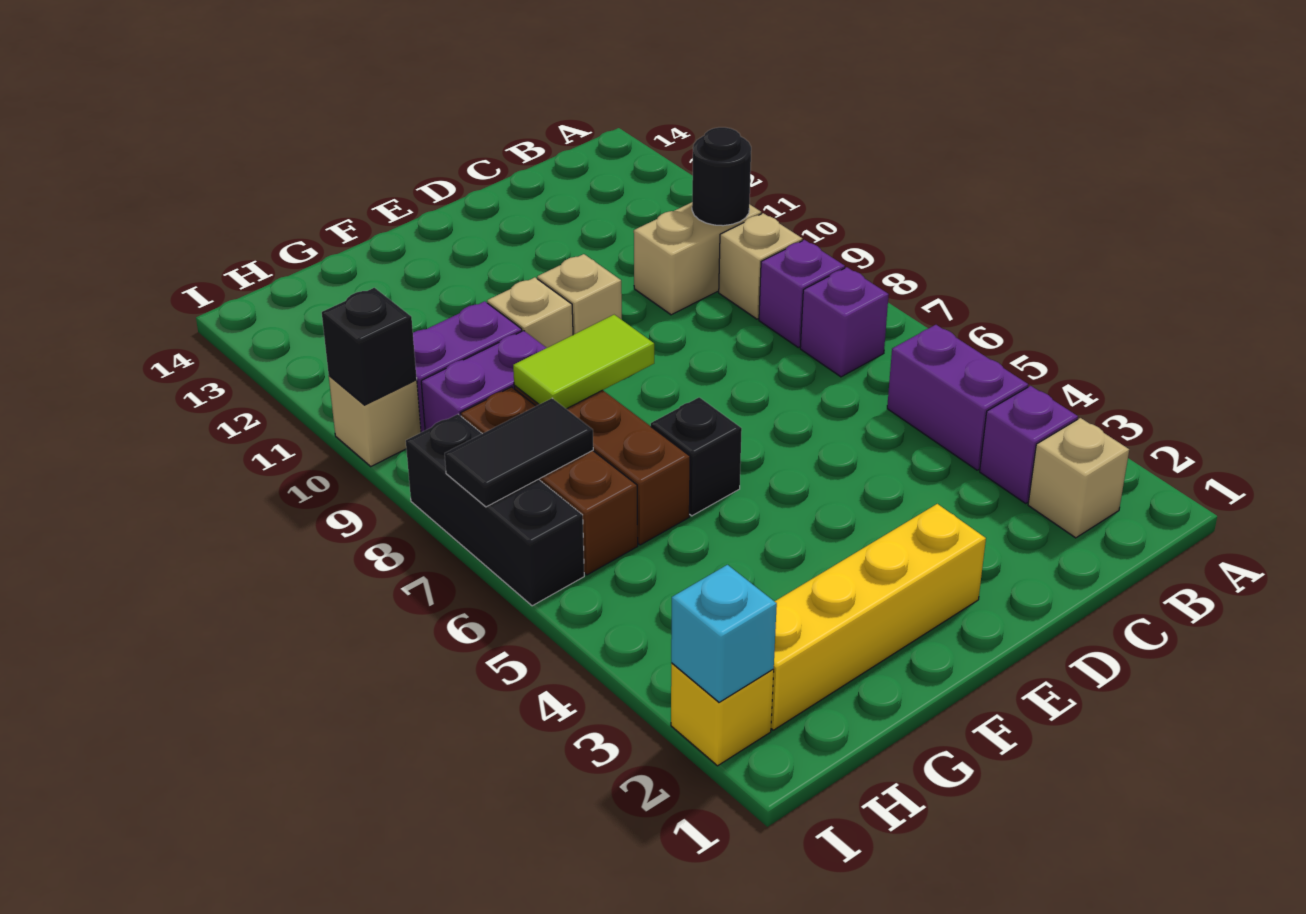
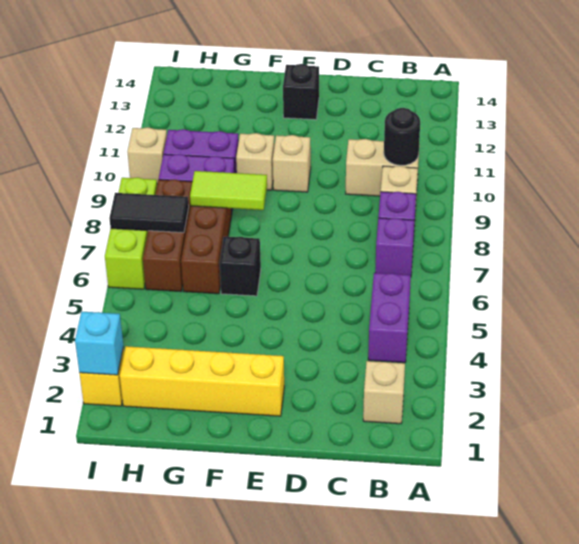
purple 1x1 brick [980,386,1078,503] -> none
black 1x3 brick [406,414,584,606] -> lime 1x3 brick [105,177,157,289]
black 1x1 brick [322,288,417,405] -> black 1x1 brick moved to [283,64,319,120]

